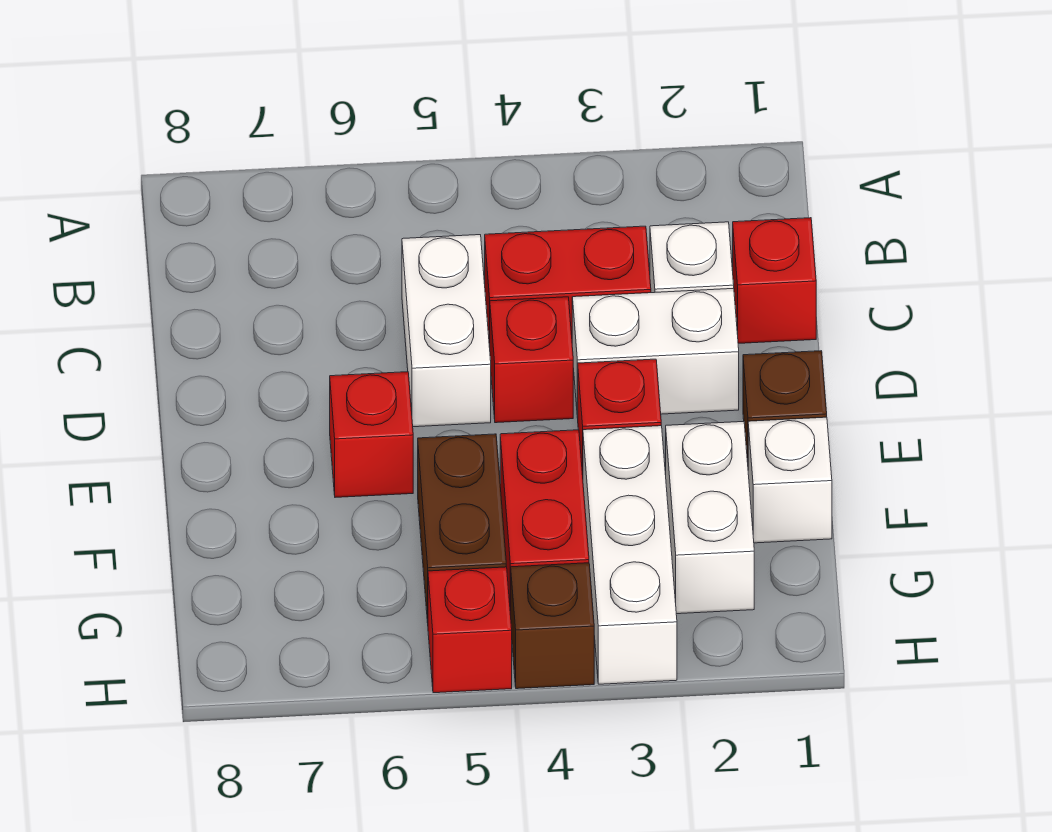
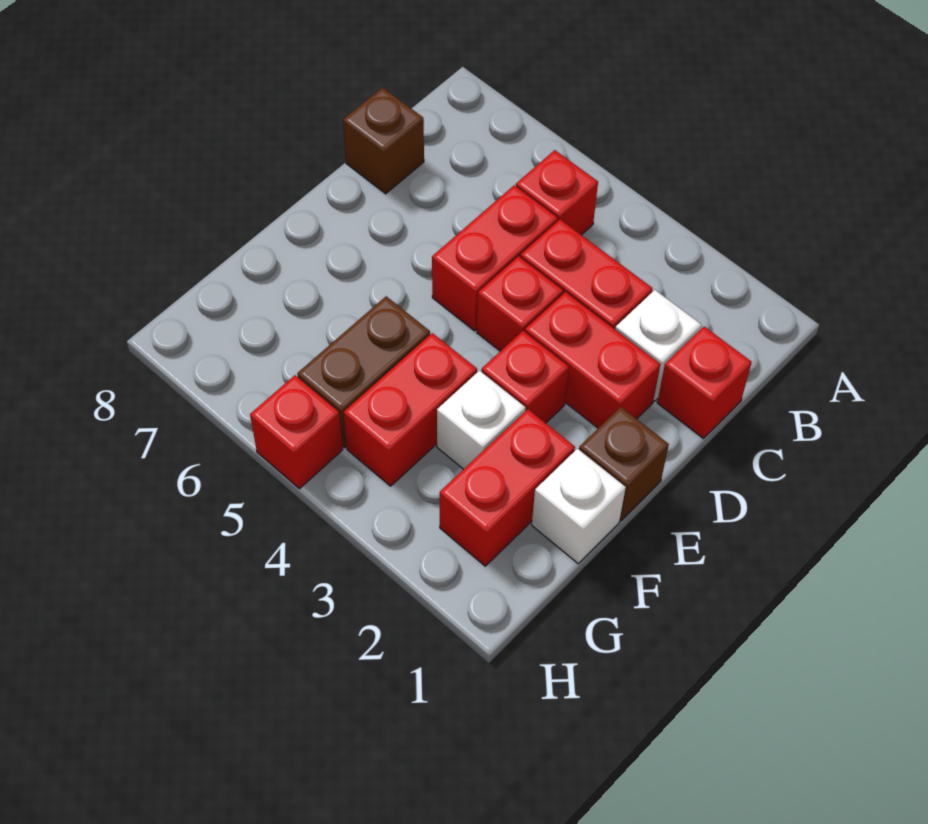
white 1x2 brick [402,235,491,427] -> red 1x2 brick [432,185,558,331]
white 1x2 brick [572,288,739,418] -> red 1x2 brick [525,292,660,428]
red 1x1 brick [330,372,413,497] -> red 1x1 brick moved to [516,150,598,235]
white 1x2 brick [666,422,754,614] -> red 1x2 brick [440,409,575,566]
white 1x3 brick [583,426,677,684] -> white 1x1 brick [437,371,525,469]
brown 1x1 brick [511,563,594,689] -> brown 1x1 brick moved to [343,88,424,194]

